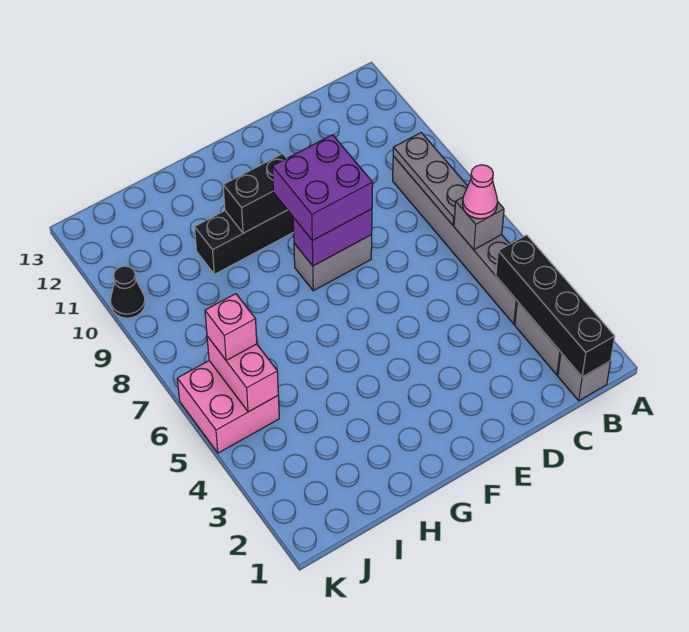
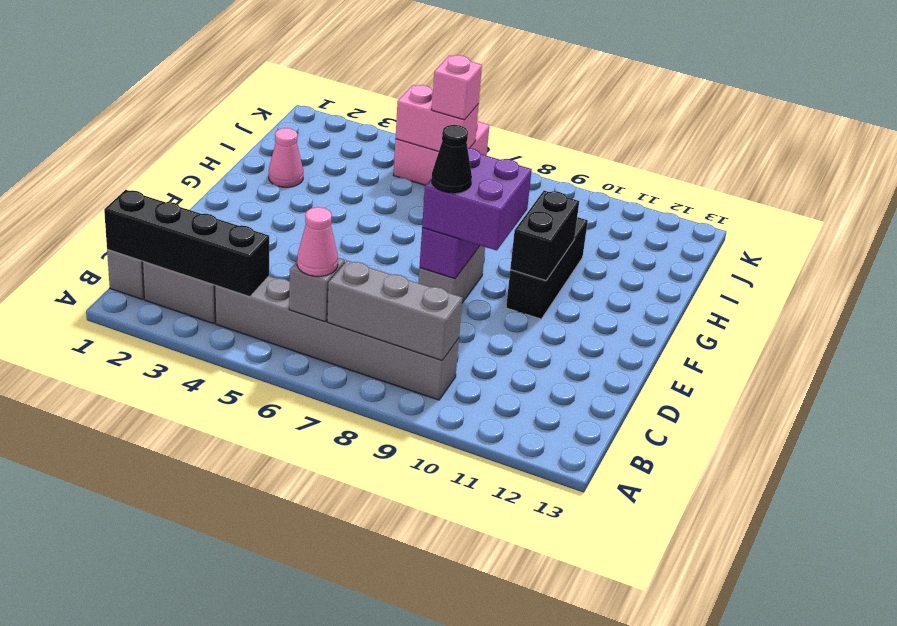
grey 1x3 plate [393,133,468,225] -> grey 1x3 brick [327,261,462,361]
none -> pink 1x1 cone [269,128,303,187]
black 1x1 cone [111,266,145,318] -> black 1x1 cone moved to [432,125,472,193]

